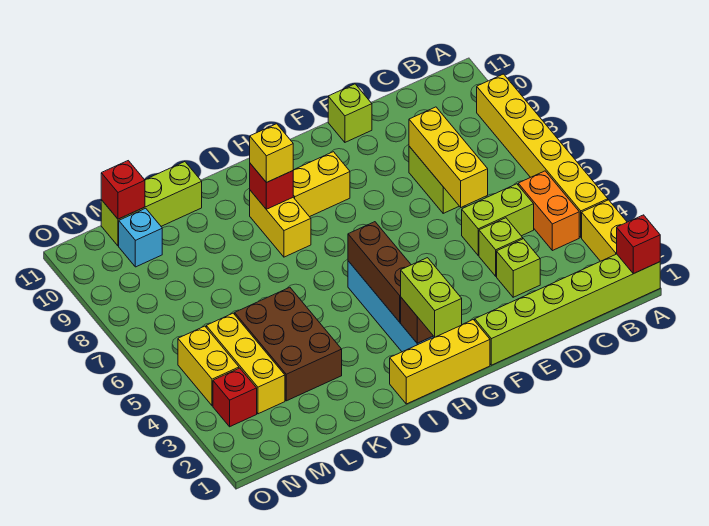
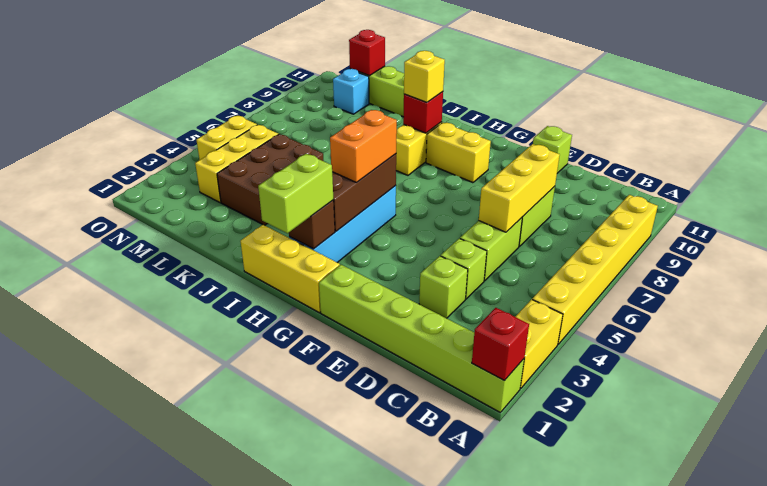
orange 1x2 brick [518,171,579,251] -> orange 1x2 brick moved to [330,110,397,183]
lime 1x2 brick [462,184,534,255] -> lime 1x2 brick turned to [460,218,522,281]
red 1x1 brick [213,368,257,427] -> none

